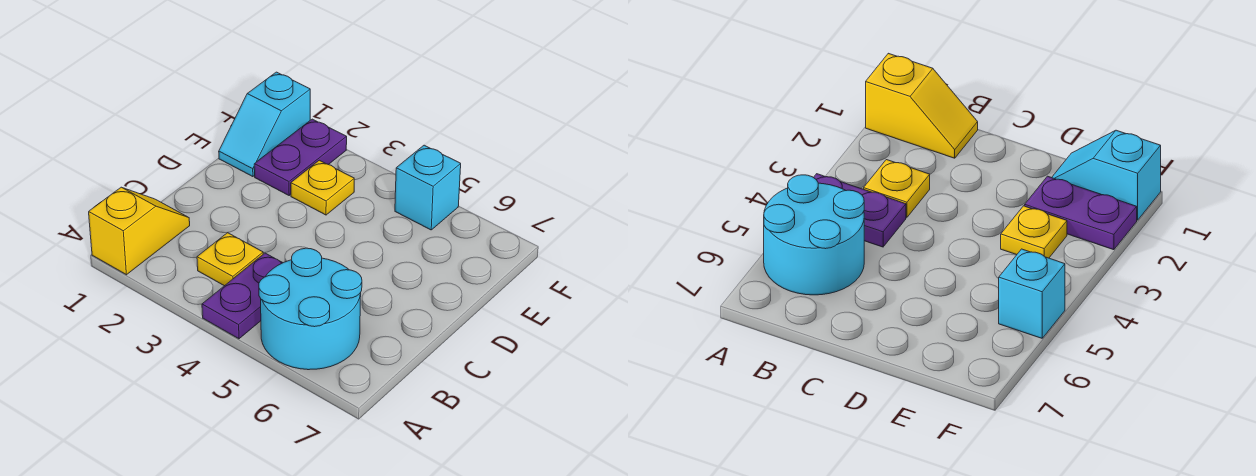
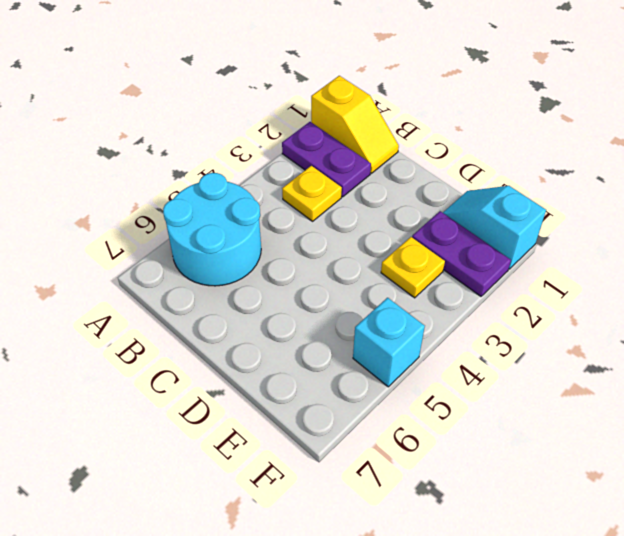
purple 1x2 plate [202,253,283,339] -> purple 1x2 plate moved to [282,122,371,197]

